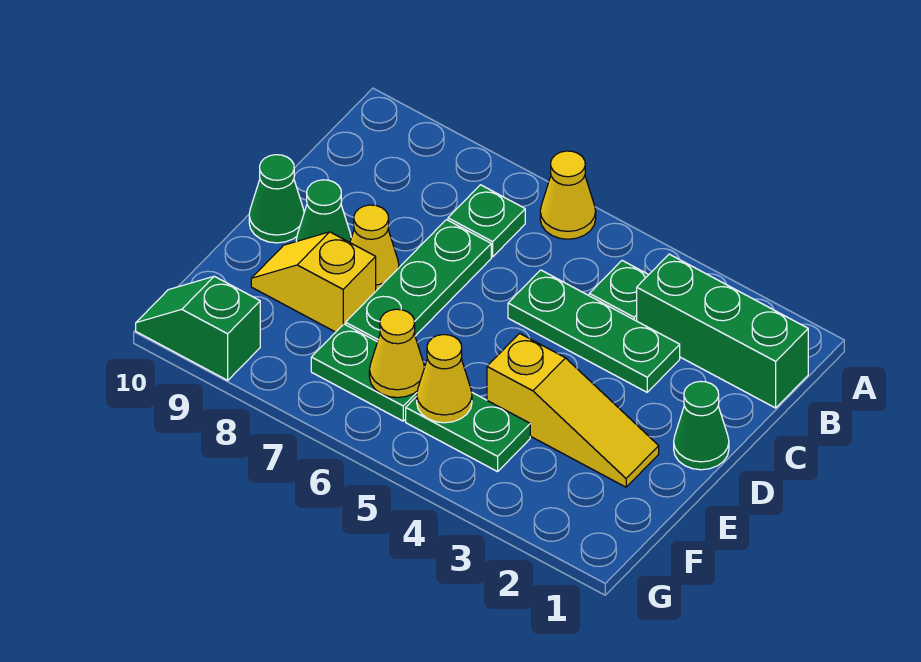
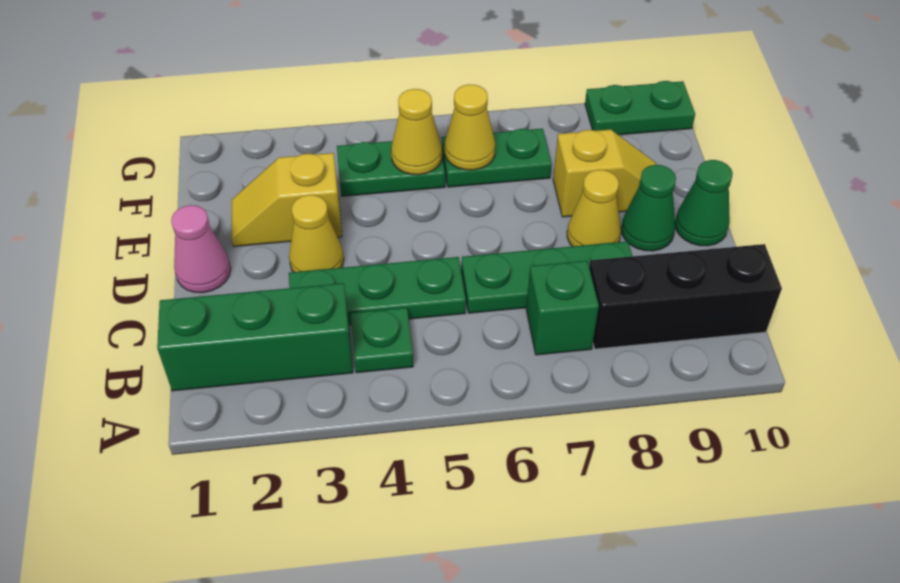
yellow 1x1 cone [540,151,596,239] -> yellow 1x1 cone moved to [289,195,344,272]
green 1x1 plate [448,185,525,257] -> green 1x1 brick [526,261,599,355]
none -> black 1x3 brick [589,244,782,349]
green 1x3 plate [346,220,491,342] -> green 1x3 plate turned to [461,241,632,313]
green 1x1 cone [674,381,729,470] -> pink 1x1 cone [171,205,231,293]
yellow 1x3 slope [487,333,659,487] -> yellow 1x2 slope [232,153,342,247]
green 1x2 slope [136,276,260,380] -> green 1x2 plate [585,81,695,135]

